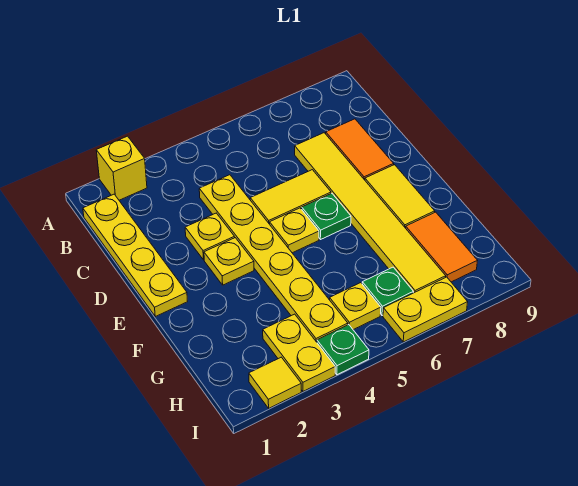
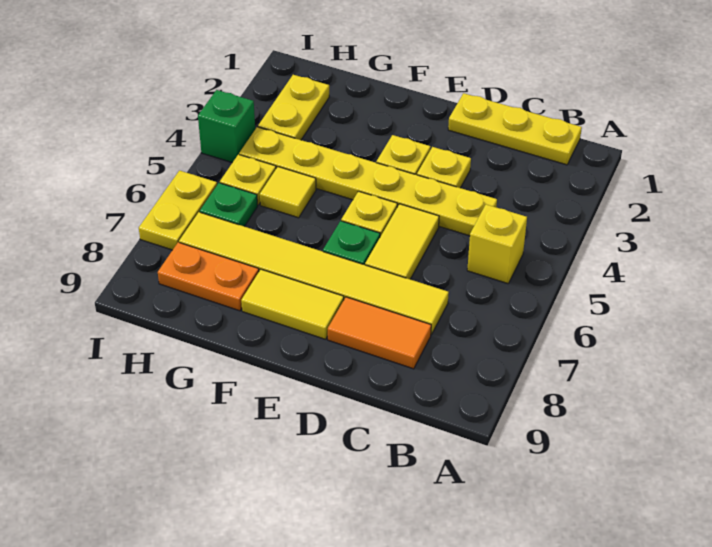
yellow 1x1 brick [96,136,147,200] -> yellow 1x1 brick moved to [467,204,527,284]
yellow 1x4 plate [83,194,188,317] -> yellow 1x3 plate [448,93,582,165]
orange 1x2 tile [406,212,477,282] -> orange 1x2 plate [158,242,259,311]
yellow 1x2 plate [263,314,335,391] -> yellow 1x2 plate turned to [258,75,329,140]
yellow 1x1 tile [249,357,301,408] -> yellow 1x1 tile moved to [260,167,316,218]
green 1x1 plate [317,325,369,375] -> green 1x1 brick [198,90,255,163]

